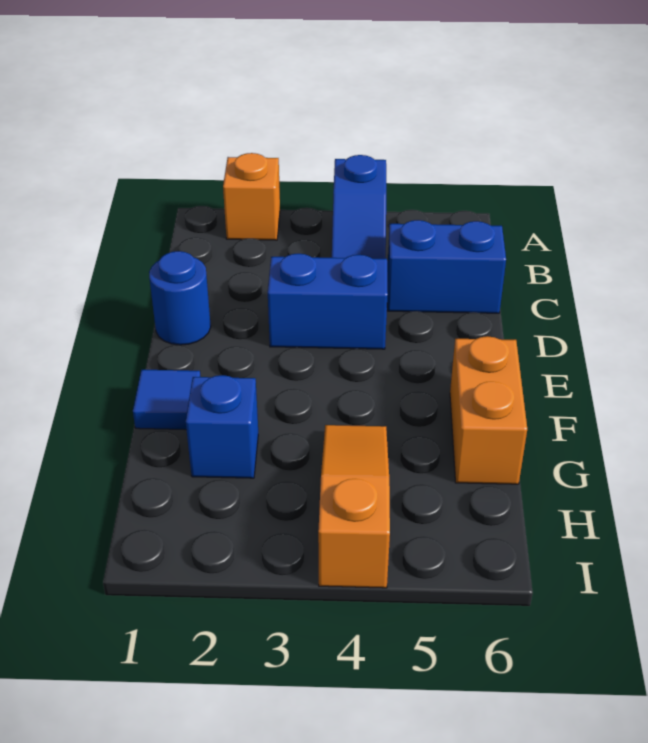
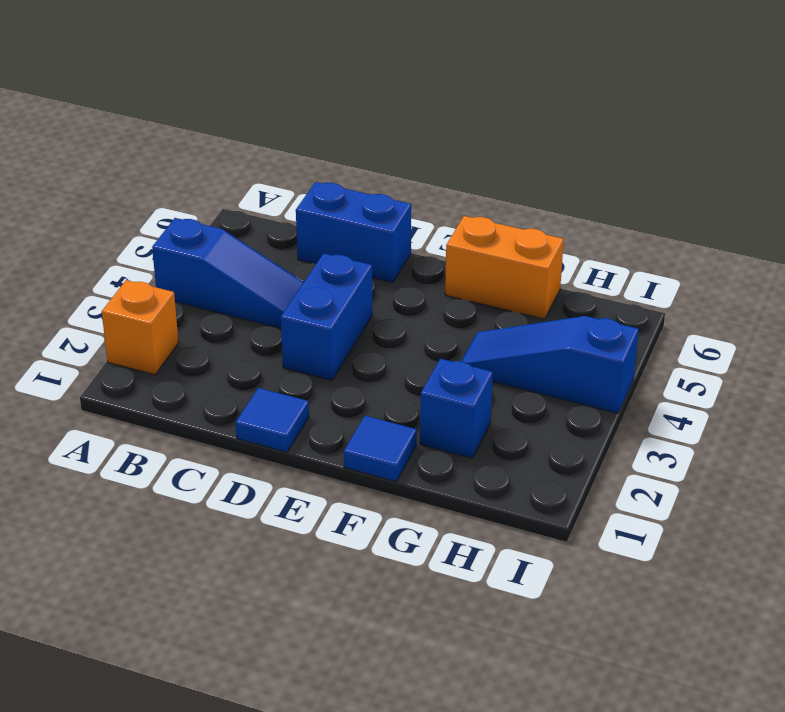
blue 1x2 brick [387,220,506,313] -> blue 1x2 brick turned to [296,182,411,283]
blue 1x1 round brick [149,251,211,345] -> blue 1x1 tile [236,388,309,452]
orange 1x3 slope [318,425,390,588] -> blue 1x3 slope [461,316,639,413]

